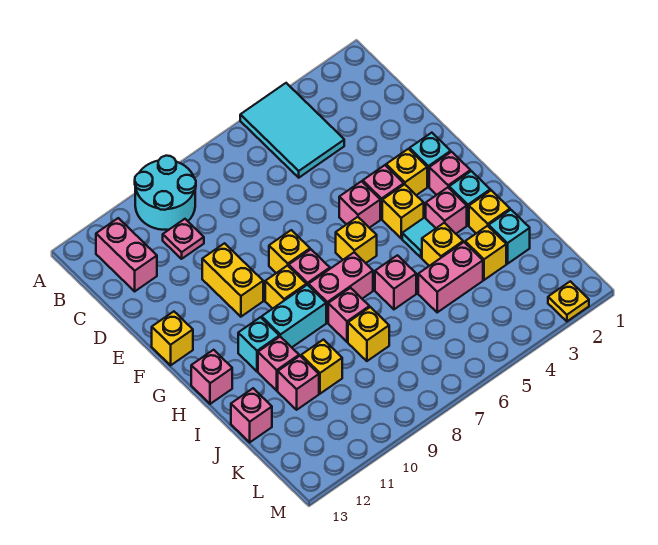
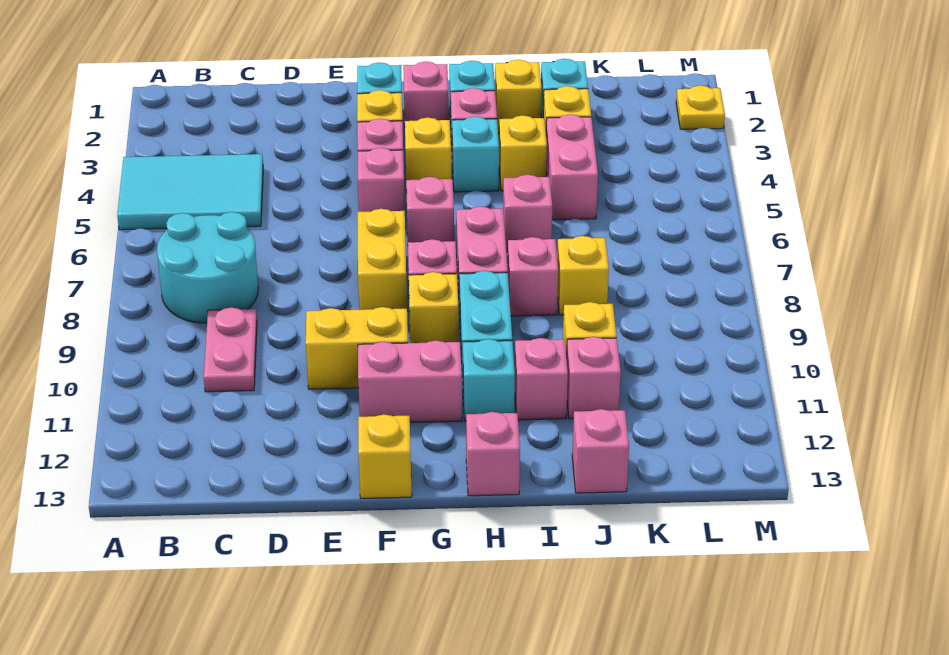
cyan 2x2 round brick [135,156,196,230] -> cyan 2x2 round brick moved to [157,212,258,323]
pink 1x2 brick [96,218,157,291] -> pink 1x2 brick moved to [358,340,462,422]
pink 1x1 plate [163,219,204,259] -> pink 1x2 plate [204,308,257,392]
yellow 1x1 brick [269,230,310,273] -> yellow 1x2 brick [358,209,407,310]
yellow 1x1 brick [336,217,377,263] -> pink 1x1 brick [406,177,454,242]
cyan 1x1 tile [402,218,436,258] -> cyan 1x1 brick [452,117,499,192]

